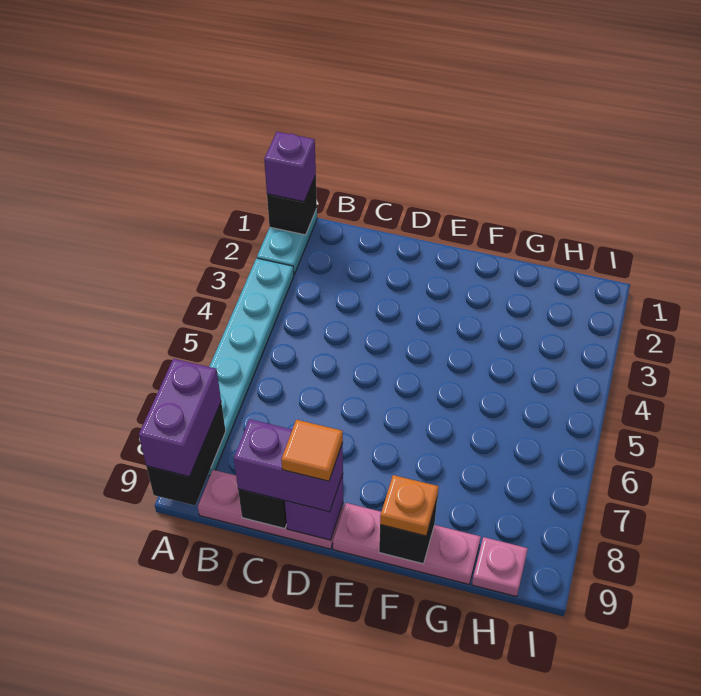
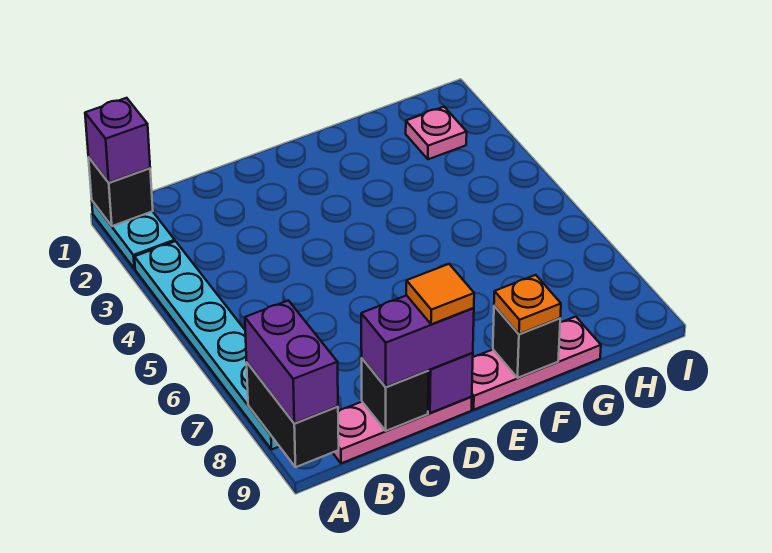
pink 1x1 plate [472,537,528,597] -> pink 1x1 plate moved to [406,107,467,159]

